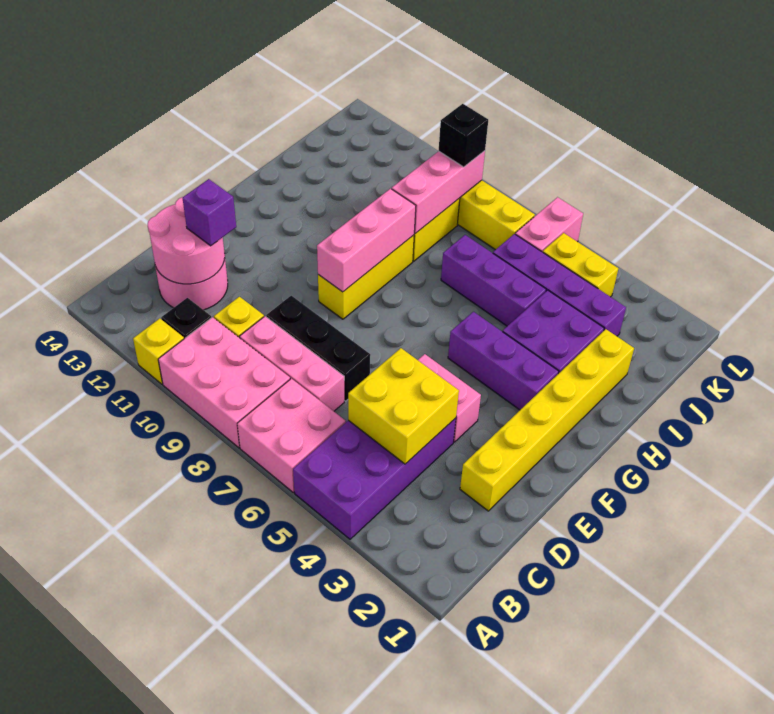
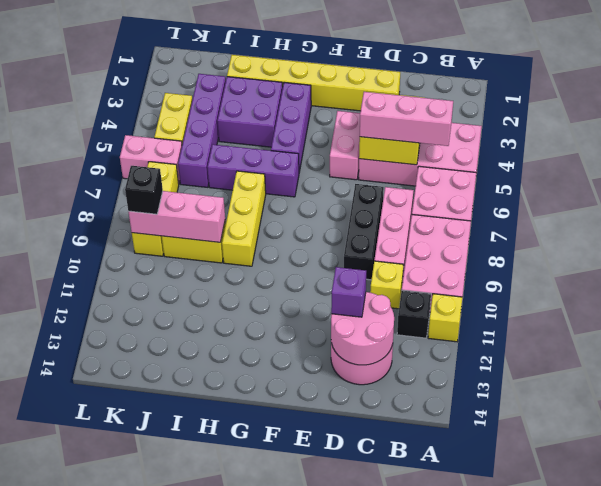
purple 2x4 brick [293,418,456,539] -> pink 2x4 brick [359,123,482,186]
yellow 1x3 brick [318,235,414,319] -> yellow 1x3 brick turned to [222,171,266,266]
pink 1x3 brick [317,189,416,292] -> pink 1x3 brick moved to [360,92,453,146]
purple 1x3 brick [441,235,546,326] -> purple 1x3 brick turned to [207,144,299,197]

